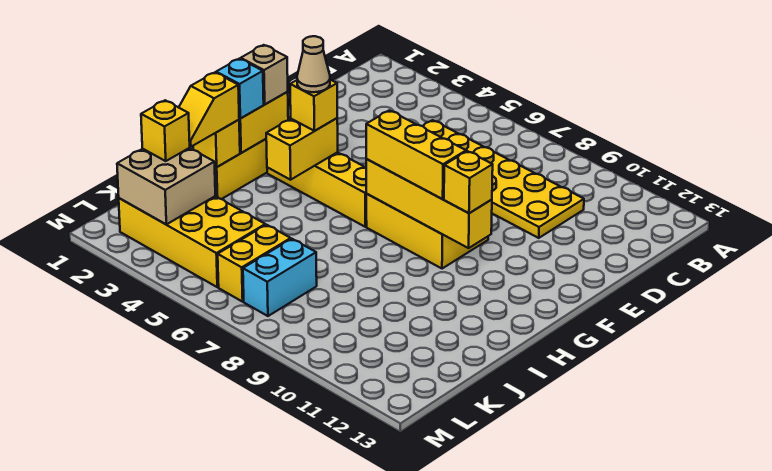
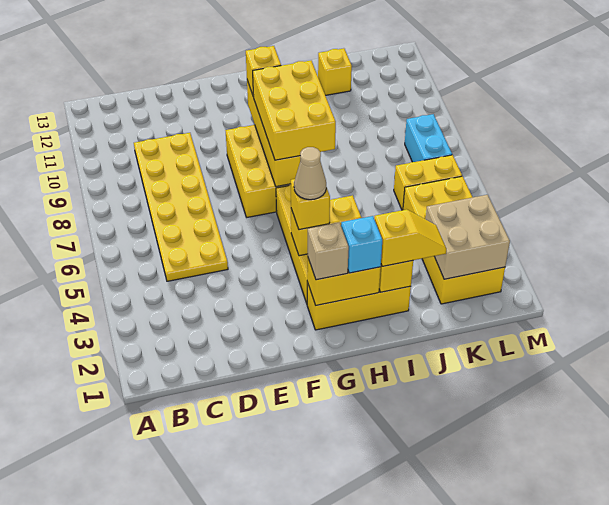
yellow 1x3 brick [366,110,466,199] -> yellow 2x3 brick [253,61,336,160]
yellow 1x1 brick [141,100,190,161] -> yellow 1x1 brick moved to [318,48,352,95]
cyan 1x2 brick [243,239,317,316] -> cyan 1x2 brick turned to [405,114,452,162]

